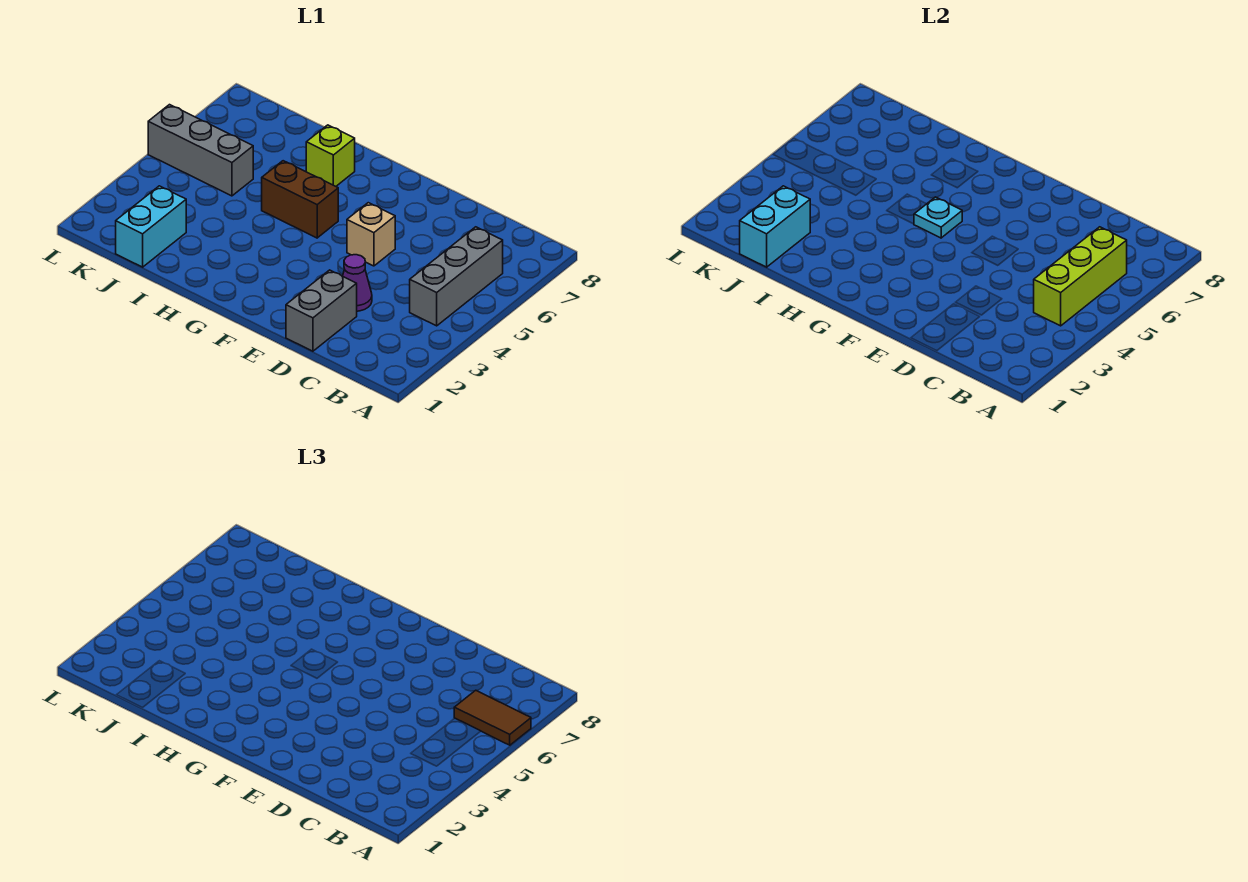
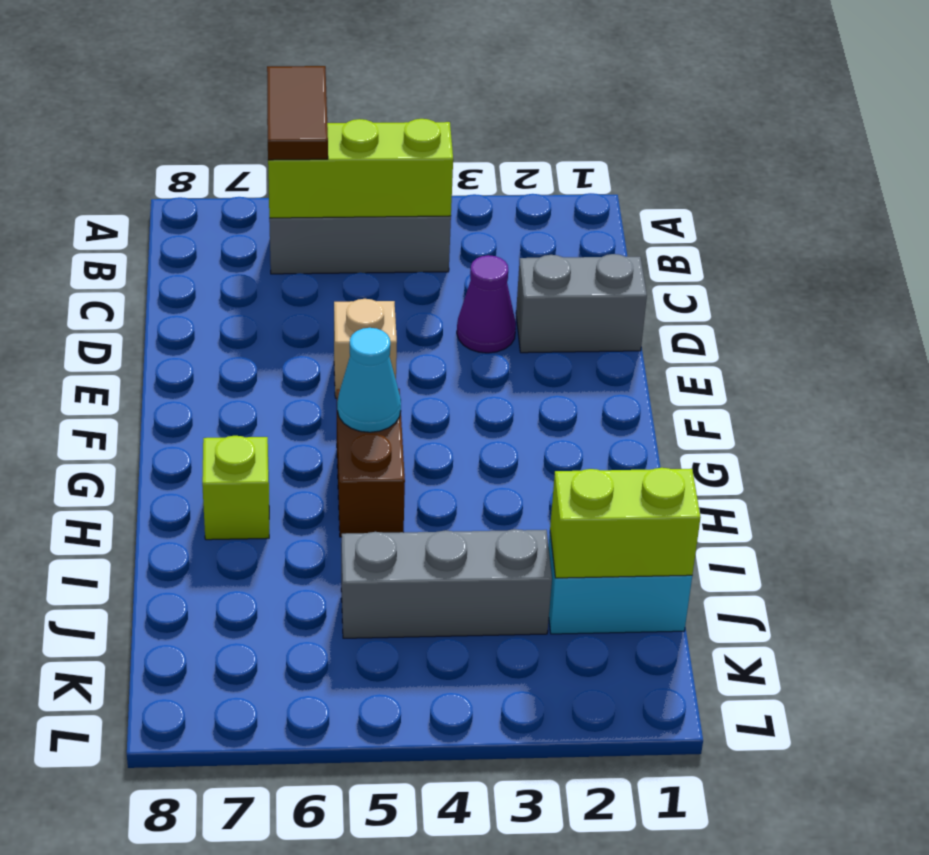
cyan 1x1 plate [914,197,962,238] -> cyan 1x1 cone [337,328,401,432]
cyan 1x2 brick [740,186,810,267] -> lime 1x2 brick [550,468,701,578]
grey 1x3 brick [148,105,253,196] -> grey 1x3 brick turned to [341,529,552,638]

